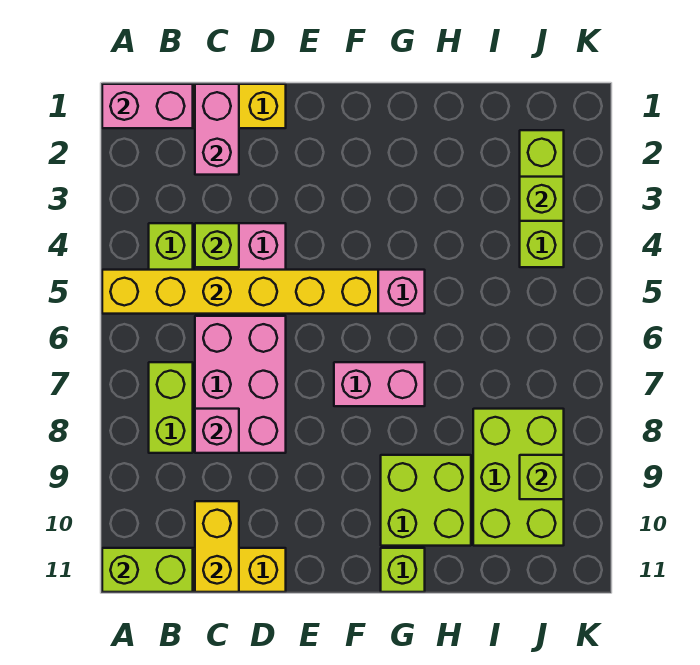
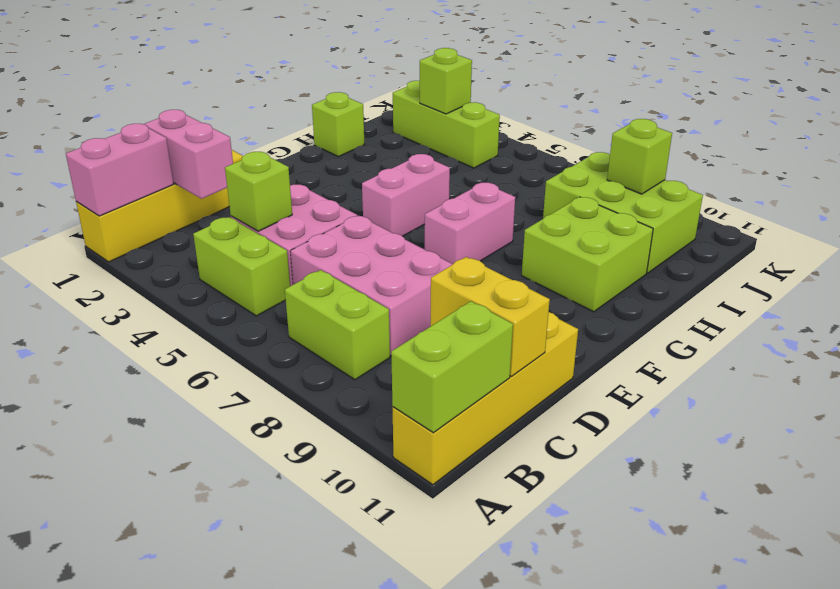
yellow 1x6 brick [102,270,378,314] -> none
pink 1x1 brick [195,409,239,453] -> none
lime 1x1 brick [381,548,425,592] -> lime 1x1 brick moved to [312,92,364,157]

